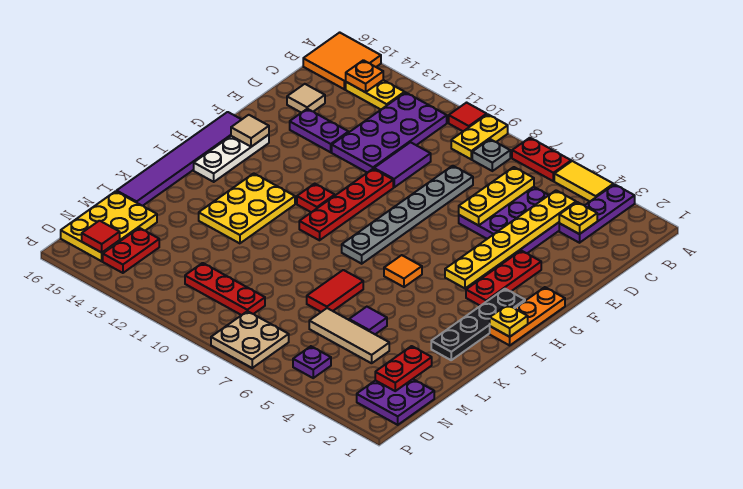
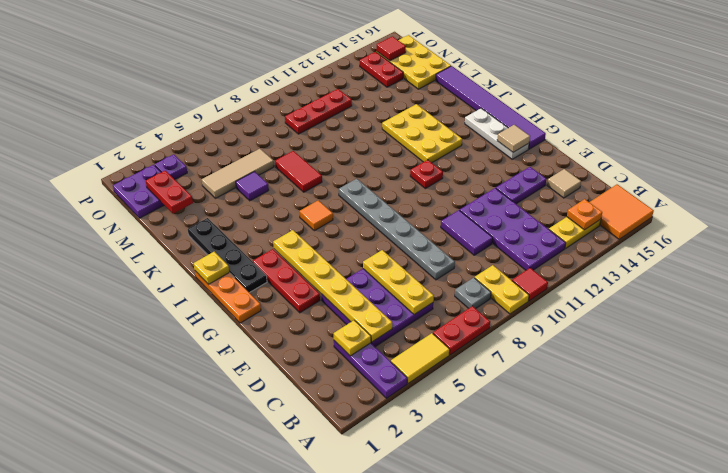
red 1x4 plate [299,169,393,240] -> none
purple 1x1 plate [293,346,331,378] -> purple 1x1 plate moved to [155,154,187,179]
tan 2x2 plate [211,311,289,368] -> none

